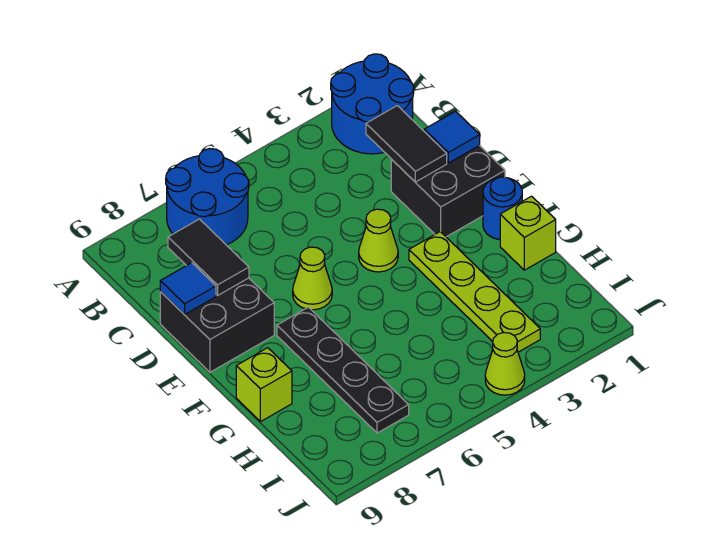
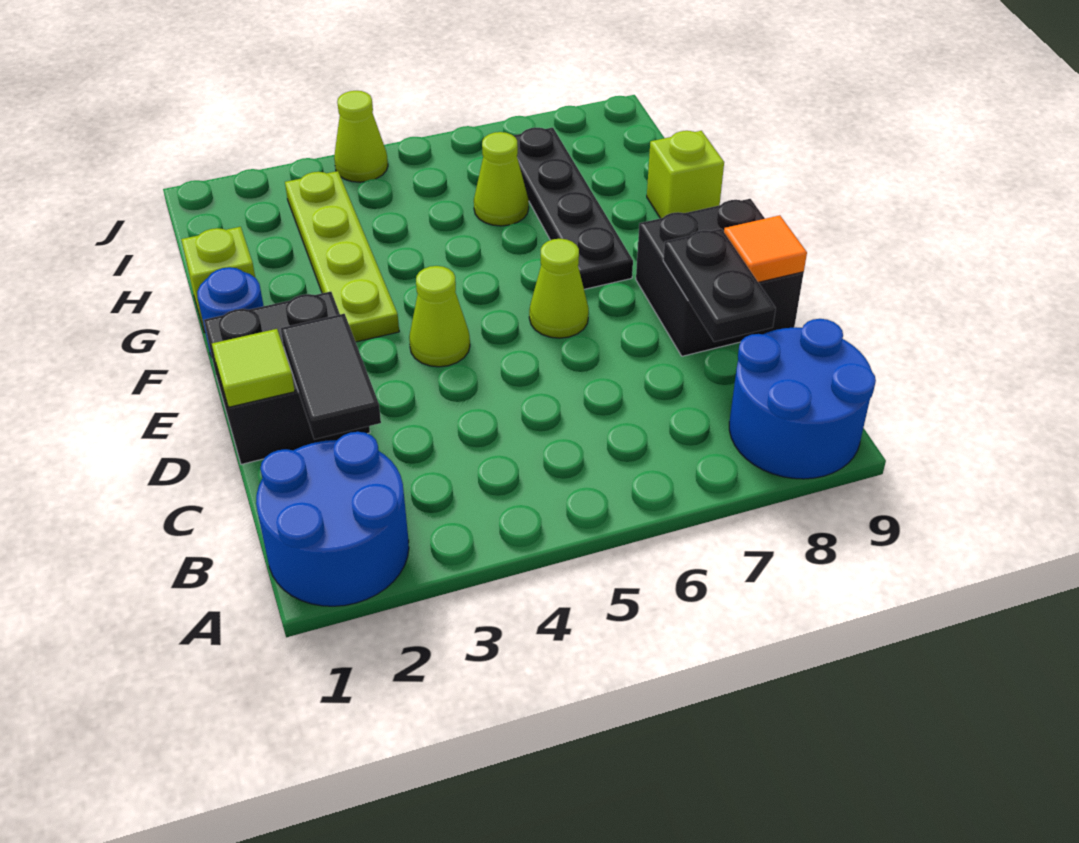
blue 2x2 round brick [166,149,249,245] -> blue 2x2 round brick moved to [729,319,876,479]
black 1x2 tile [168,219,249,295] -> black 1x2 plate [663,229,776,342]
blue 1x1 tile [424,111,480,163] -> lime 1x1 tile [212,329,295,407]
blue 1x1 tile [160,263,216,315] -> orange 1x1 tile [724,215,807,282]
none -> lime 1x1 cone [474,132,529,226]

